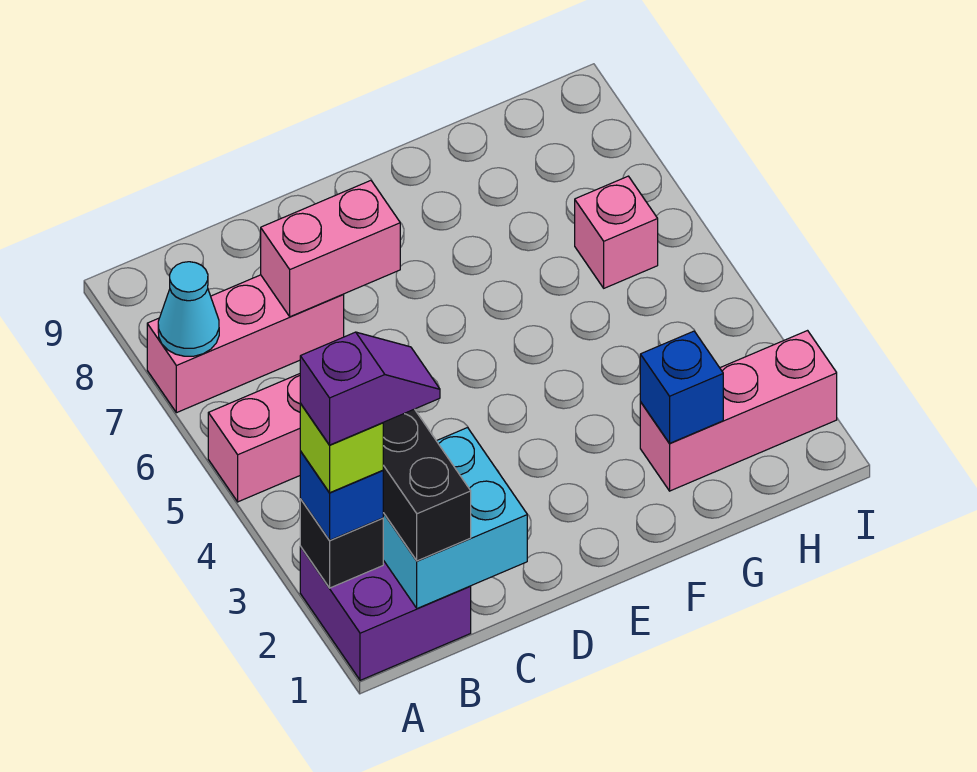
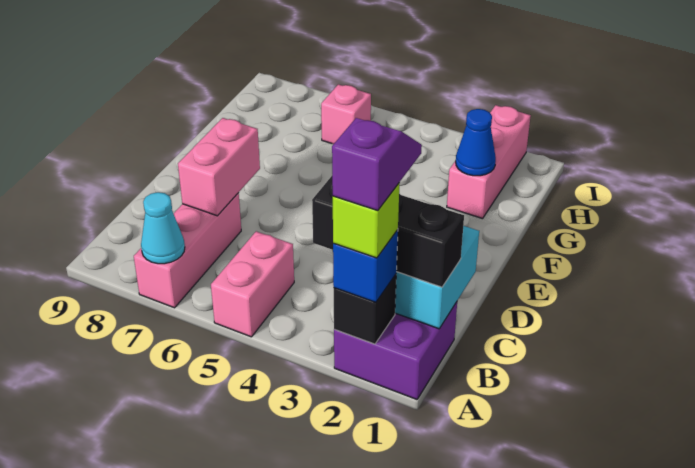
blue 1x1 brick [640,331,723,443] -> blue 1x1 cone [456,109,496,176]

